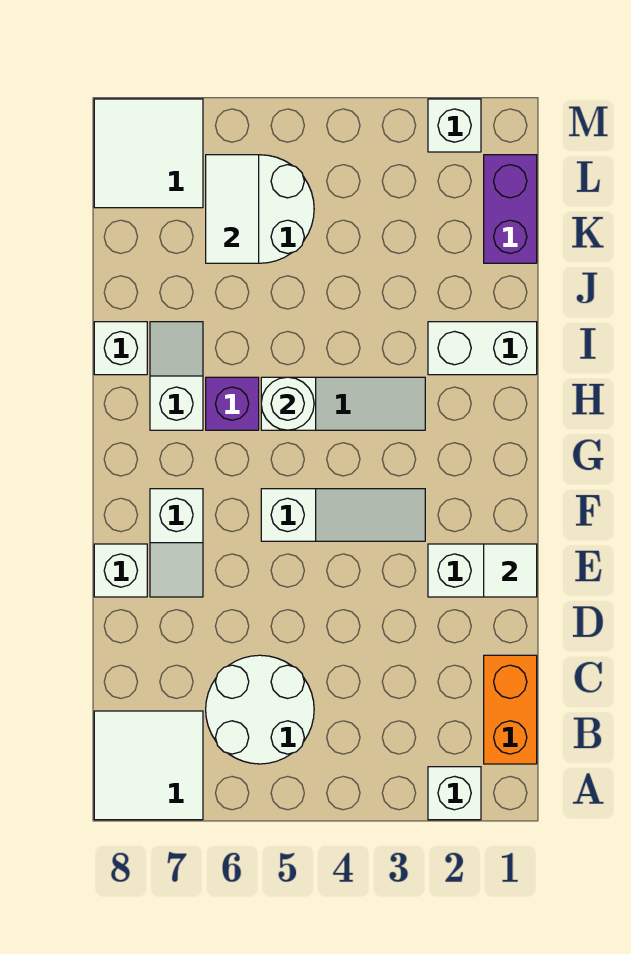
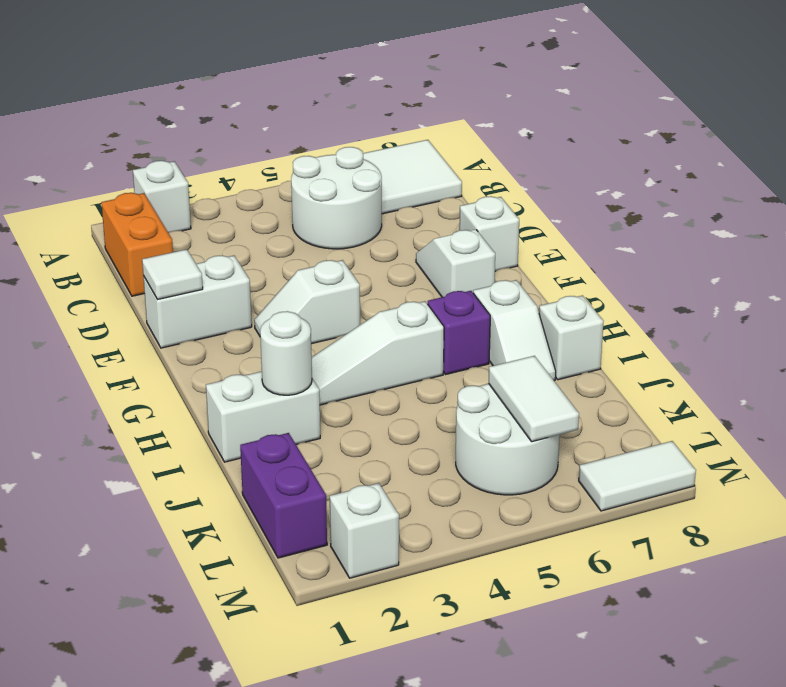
white 1x3 slope [261,489,425,541] -> white 1x2 slope [254,260,360,344]
white 1x1 round brick [261,377,314,430] -> white 1x1 round brick moved to [260,311,312,395]
white 2x2 tile [94,99,203,208] -> white 1x2 tile [579,441,696,511]

